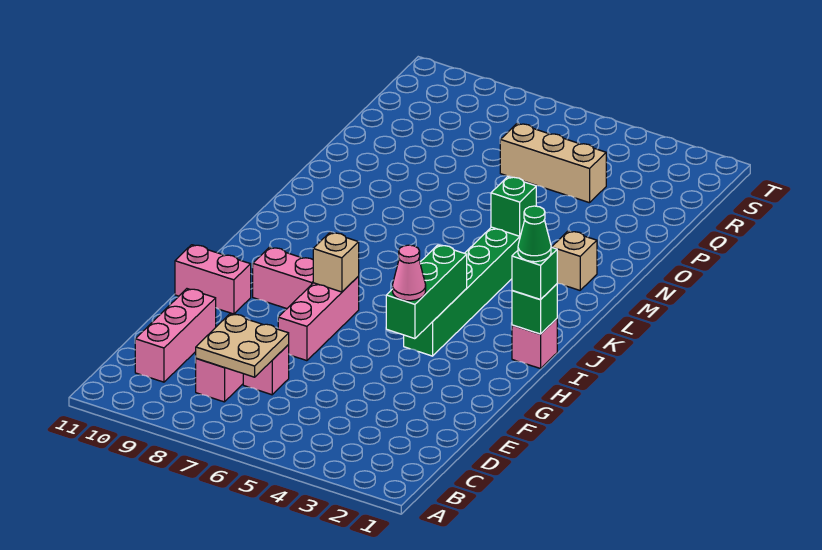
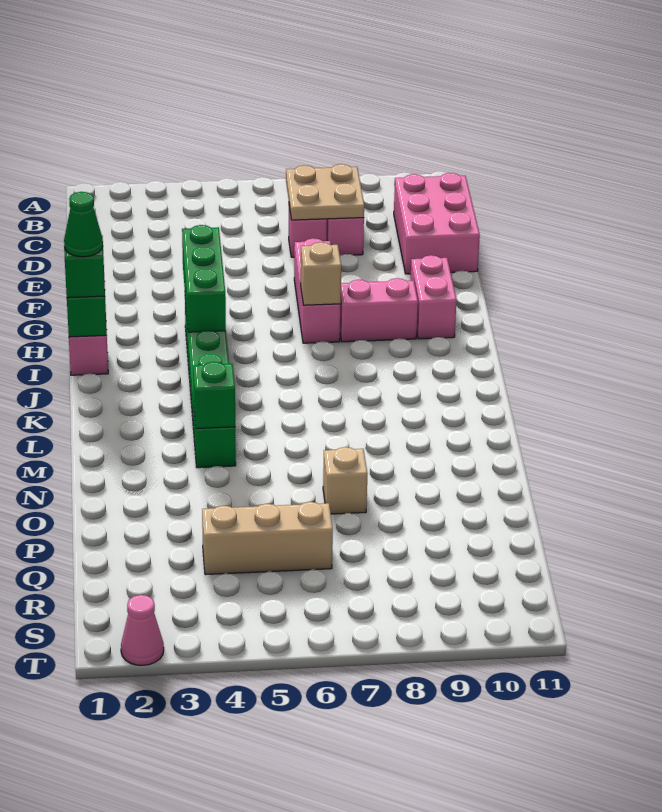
pink 1x3 brick [135,289,216,382] -> pink 2x3 brick [394,173,480,274]
pink 1x1 cone [393,245,426,301] -> pink 1x1 cone moved to [121,595,164,665]
pink 1x2 brick [175,245,251,314] -> pink 1x2 brick turned to [410,255,457,339]
tan 1x1 brick [552,231,597,290] -> tan 1x1 brick moved to [323,447,368,514]

